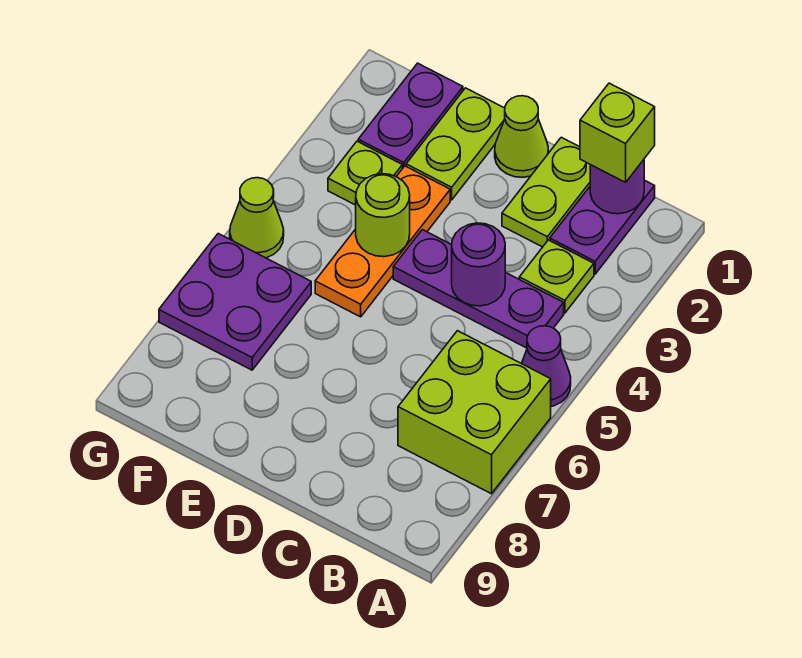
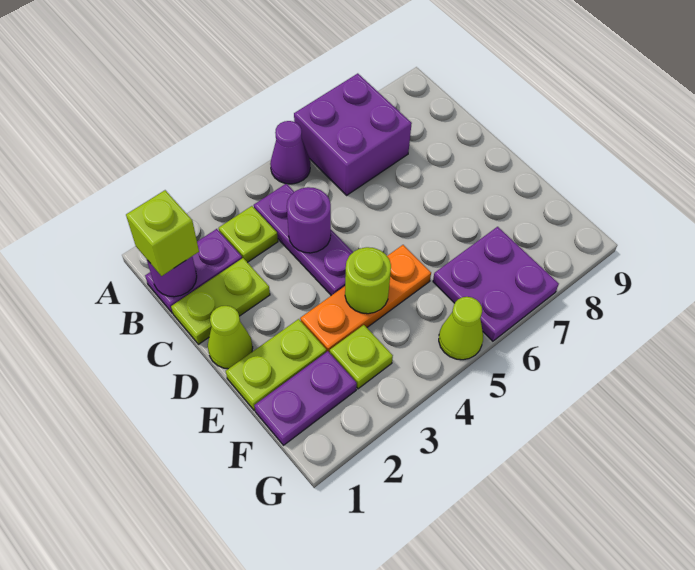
lime 2x2 brick [398,331,551,494] -> purple 2x2 brick [294,74,412,195]

